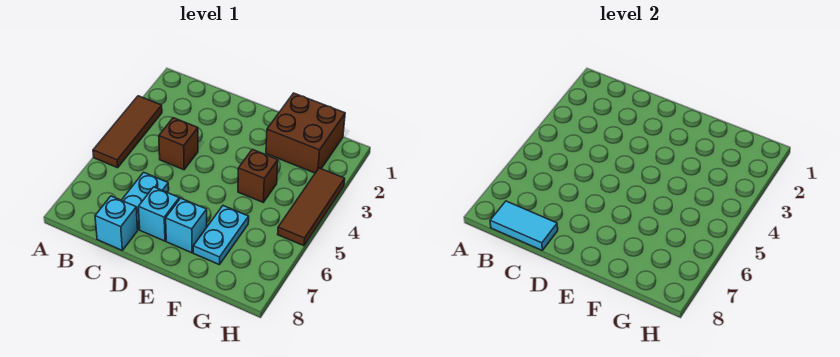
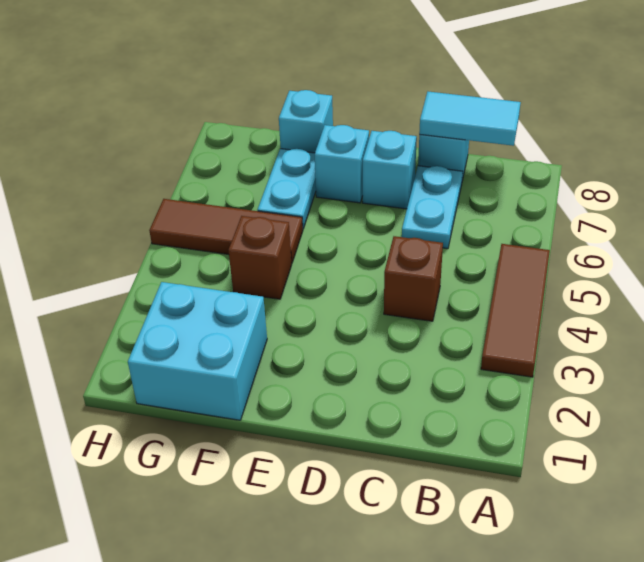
brown 2x2 brick [266,93,345,173] -> cyan 2x2 brick [128,282,267,420]
none -> cyan 1x1 brick [279,90,333,153]
brown 1x3 tile [278,168,345,246] -> brown 1x3 tile turned to [149,199,303,263]

